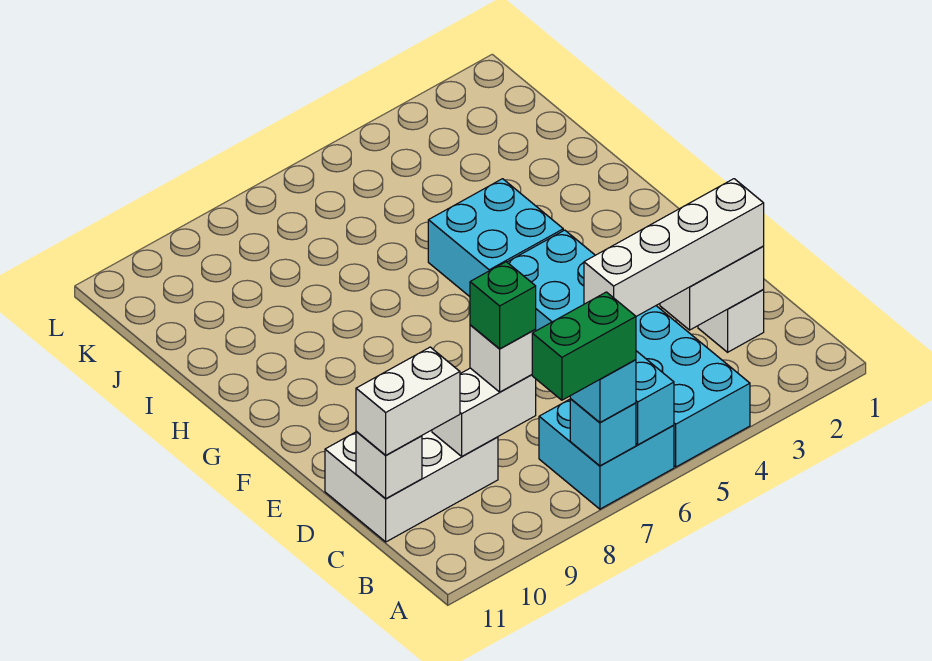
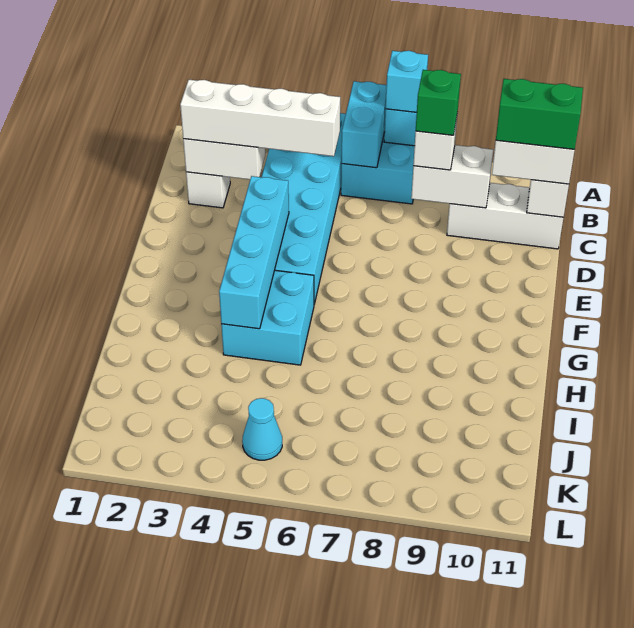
green 1x2 brick [532,292,636,400] -> green 1x2 brick moved to [496,79,583,149]
white 2x3 brick [325,430,498,542] -> white 1x3 brick [447,183,563,249]
none -> cyan 1x4 brick [219,176,289,329]
none -> cyan 1x1 cone [242,398,282,460]

